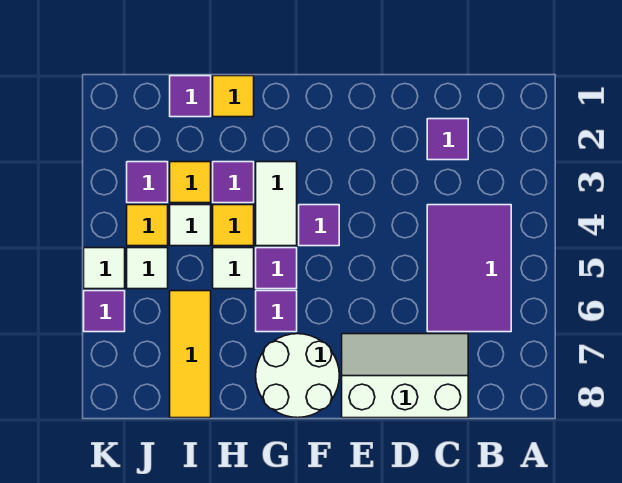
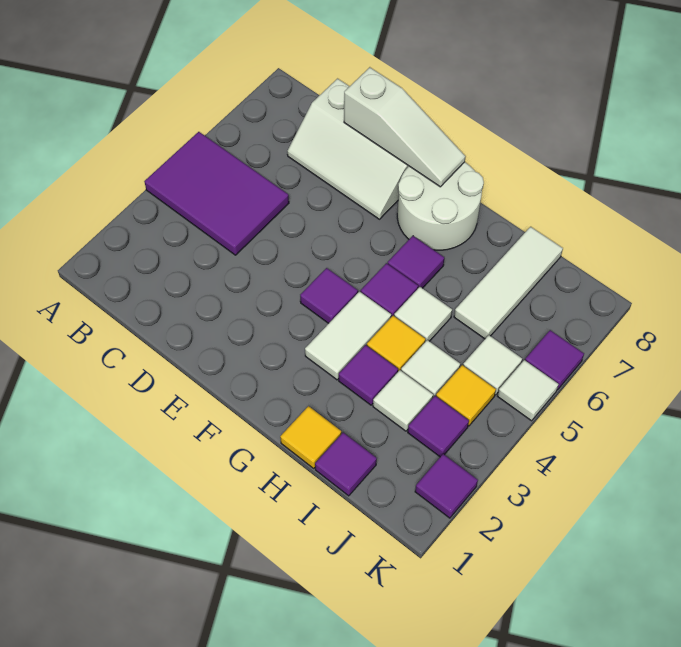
purple 2x3 tile [427,205,511,332] -> purple 2x3 tile turned to [144,132,289,255]
purple 1x1 tile [427,119,468,160] -> purple 1x1 tile moved to [415,454,478,518]
none -> white 1x3 slope [344,67,466,187]
yellow 1x1 tile [170,162,211,203] -> white 1x1 tile [373,370,433,431]
yellow 1x3 tile [170,291,211,418] -> white 1x3 tile [454,227,563,339]

